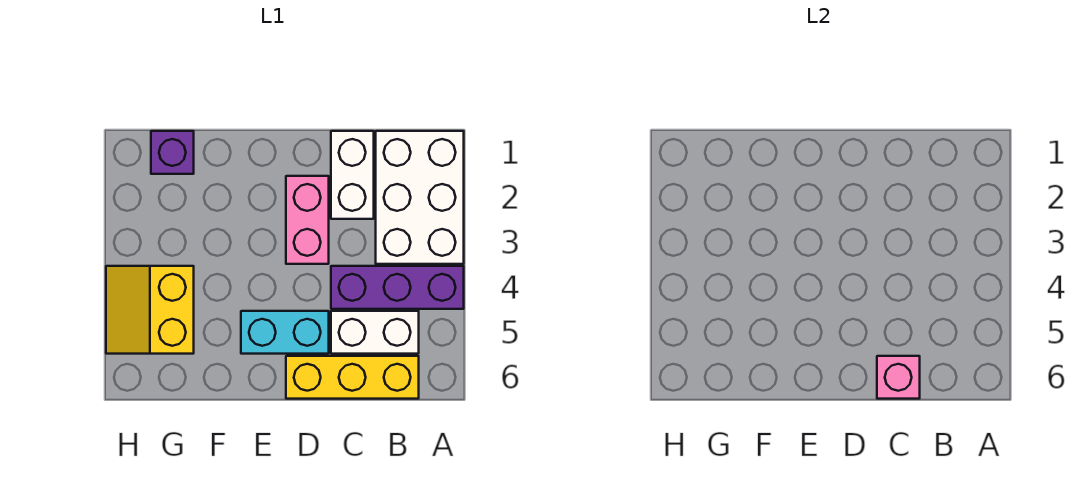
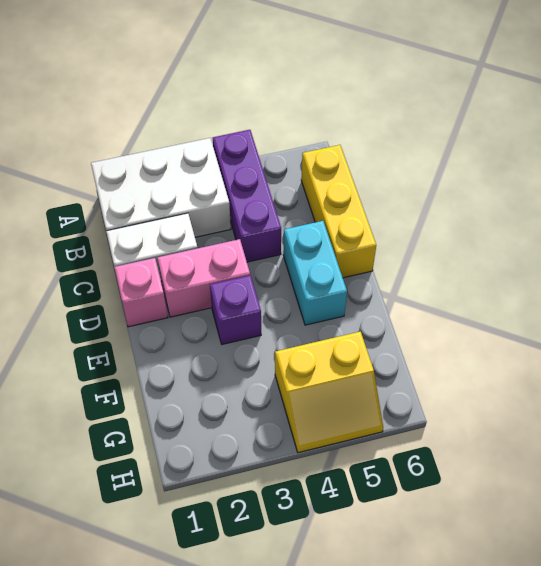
white 1x2 brick [331,311,419,354] -> none
pink 1x1 brick [877,356,920,399] -> pink 1x1 brick moved to [114,258,168,327]
purple 1x1 brick [151,131,194,174] -> purple 1x1 brick moved to [210,275,261,344]

